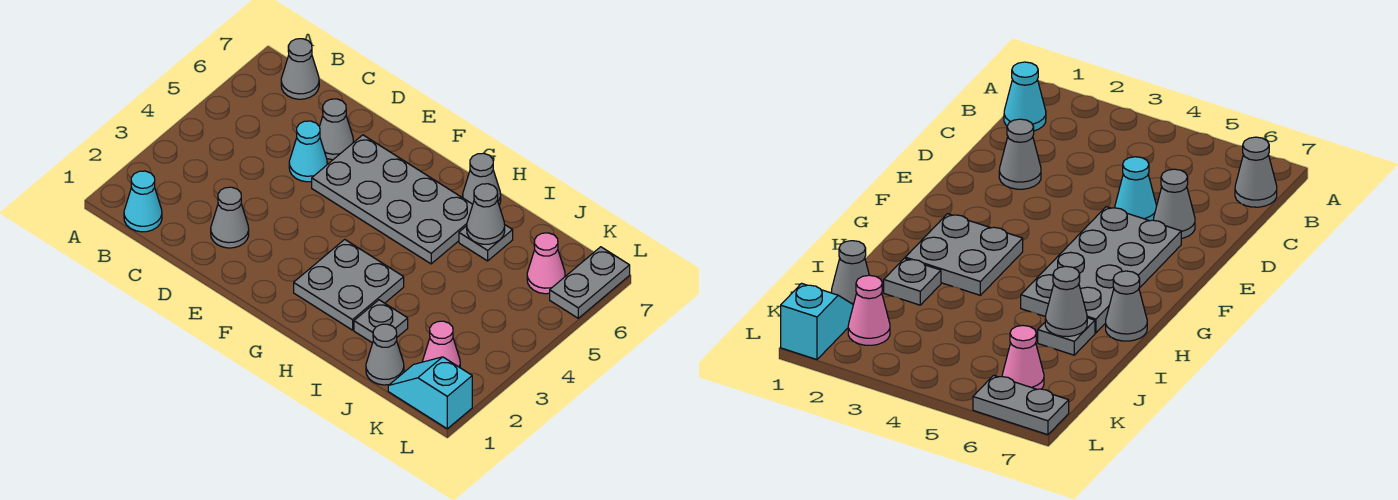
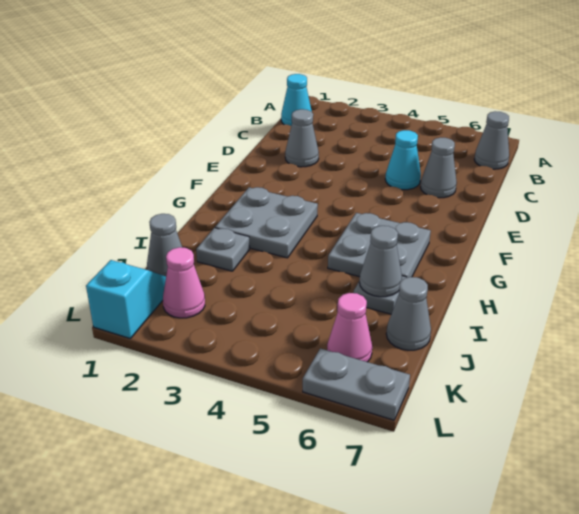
grey 2x4 plate [312,135,473,264] -> grey 2x2 plate [328,213,431,278]
grey 1x1 cone [463,153,501,205] -> grey 1x1 cone moved to [386,277,431,350]

